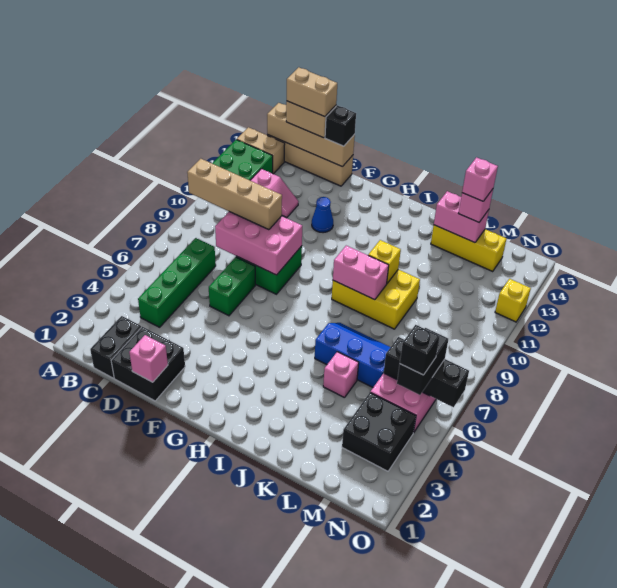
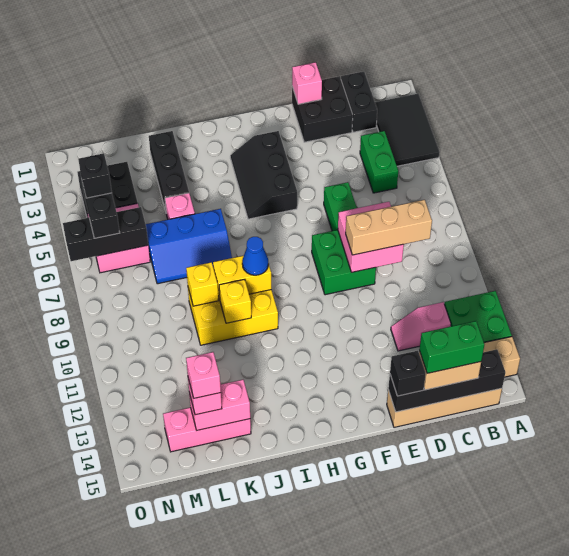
none -> black 2x3 tile [375,94,439,166]
tan 1x4 brick [187,159,282,230] -> tan 1x3 brick [346,200,432,255]
tan 1x4 brick [267,103,355,167] -> black 1x4 brick [388,349,505,412]
green 1x4 brick [138,238,216,327] -> green 1x2 brick [360,131,398,193]
tan 1x2 brick [287,67,337,117] -> green 1x2 brick [419,321,484,373]
pink 2x3 brick [215,212,302,275] -> pink 2x2 brick [338,202,404,272]
blue 1x1 cone [312,197,333,233] -> blue 1x1 cone moved to [242,237,268,275]
none -> black 2x3 slope [230,131,297,219]
pink 1x2 brick [333,246,389,300] -> yellow 1x2 brick [213,256,271,299]
none -> black 1x3 brick [149,131,189,211]
yellow 1x3 brick [431,225,506,272] -> pink 1x3 brick [163,407,251,452]
yellow 1x1 brick [495,279,531,322] -> yellow 1x1 brick moved to [186,262,219,306]

